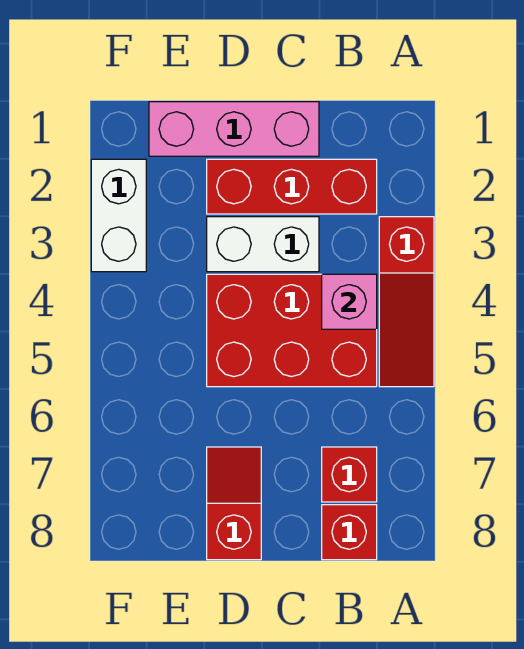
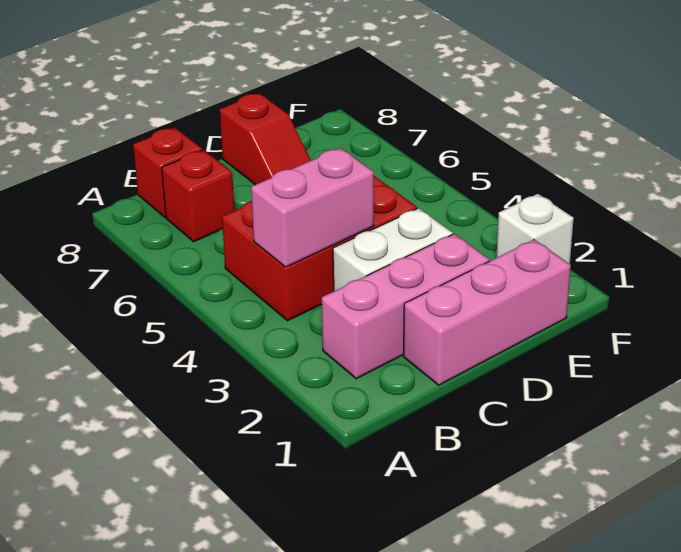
red 1x3 slope [379,217,434,387] -> none
red 1x3 brick [207,159,377,214] -> pink 1x3 brick [322,234,489,379]
pink 1x1 brick [322,274,377,329] -> pink 1x2 brick [251,148,374,267]
white 1x2 brick [91,159,146,272] -> white 1x1 brick [496,194,574,264]

